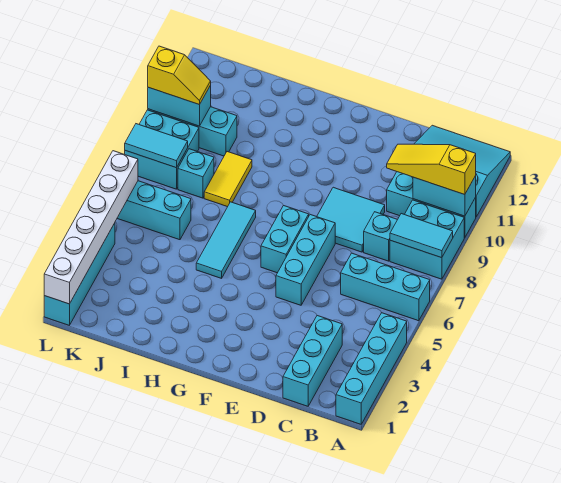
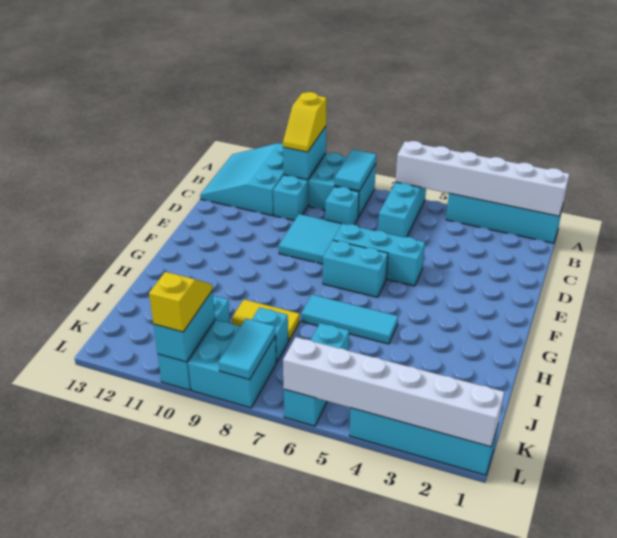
none -> white 1x6 brick [396,141,569,216]
yellow 1x3 slope [387,144,476,195] -> yellow 1x2 slope [283,92,327,152]
cyan 1x3 brick [283,316,342,406] -> none

